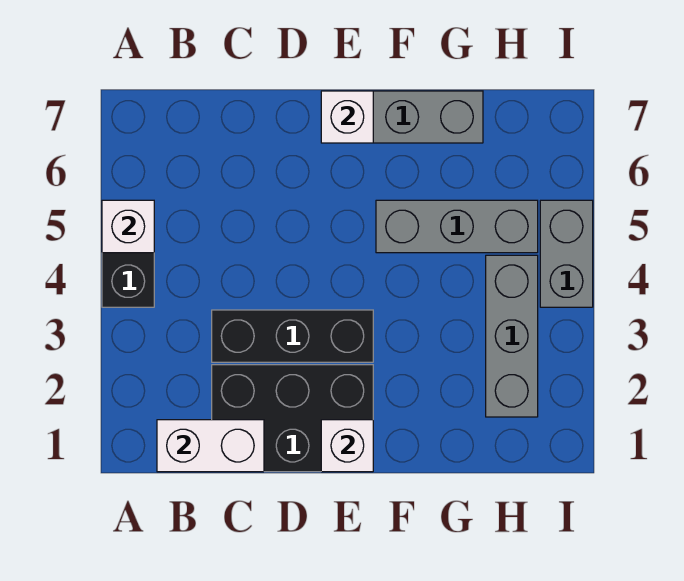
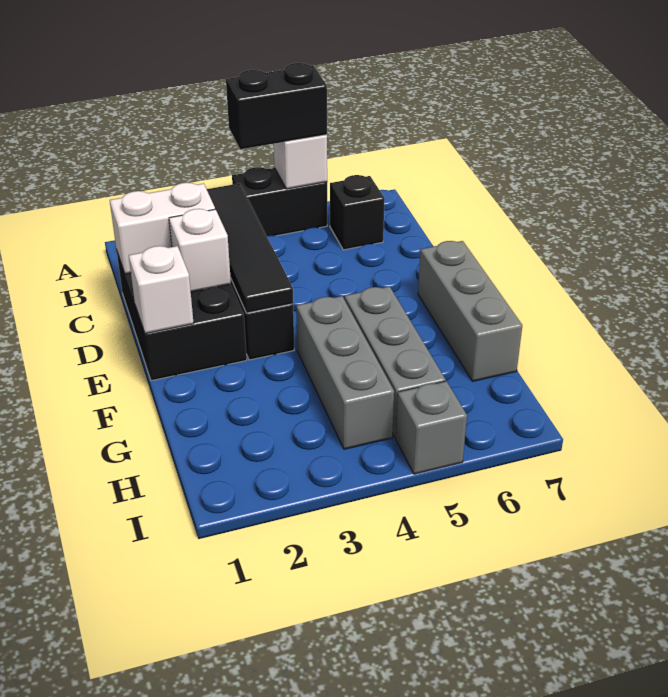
none -> black 1x2 brick [226,63,327,149]
white 1x2 brick [157,420,264,472] -> white 1x2 brick turned to [110,183,215,274]
none -> black 1x4 tile [207,183,293,313]
none -> black 1x1 brick [330,175,385,250]
white 1x1 brick [321,91,373,143] -> white 1x1 brick moved to [169,209,231,292]
grey 1x3 brick [486,255,538,417] -> grey 1x3 brick turned to [296,296,394,449]
grey 1x2 brick [540,200,593,307] -> grey 1x1 brick [396,381,467,474]

